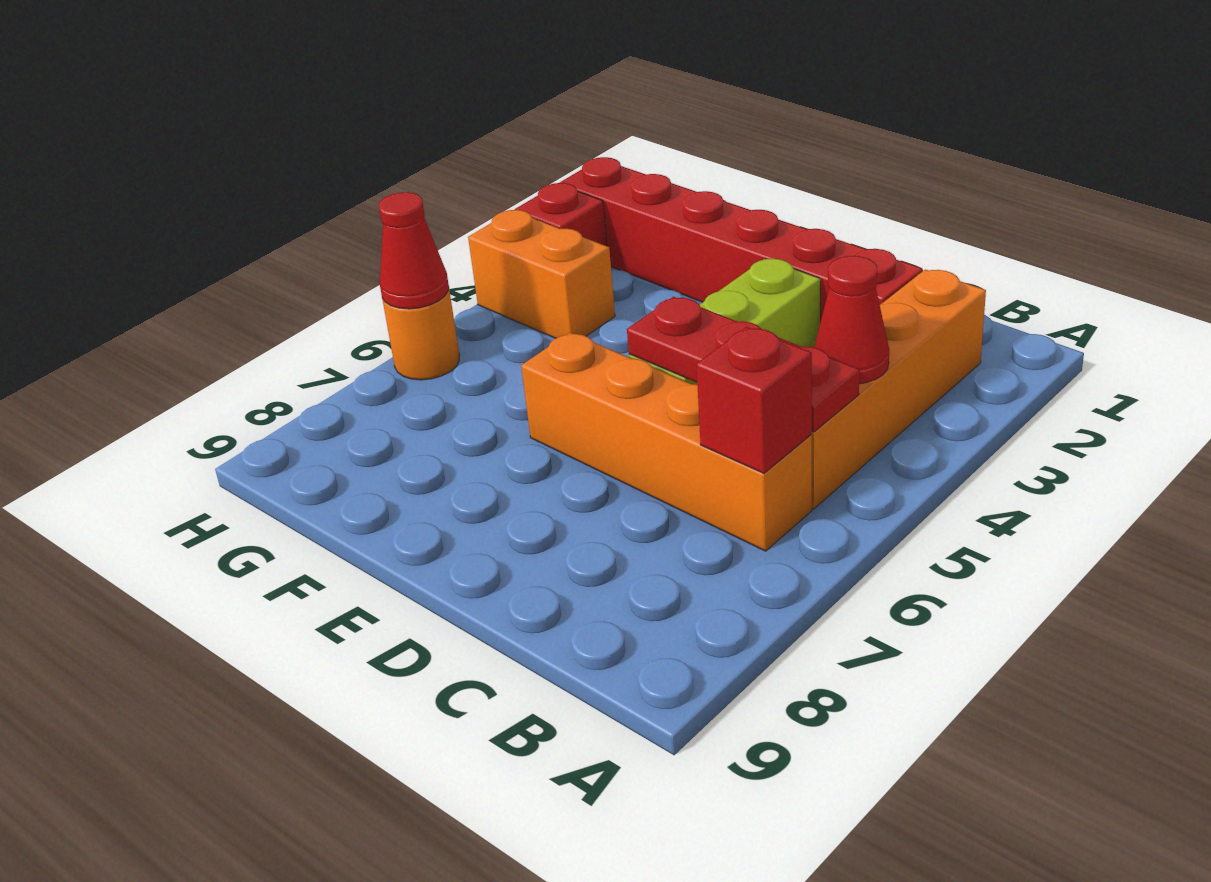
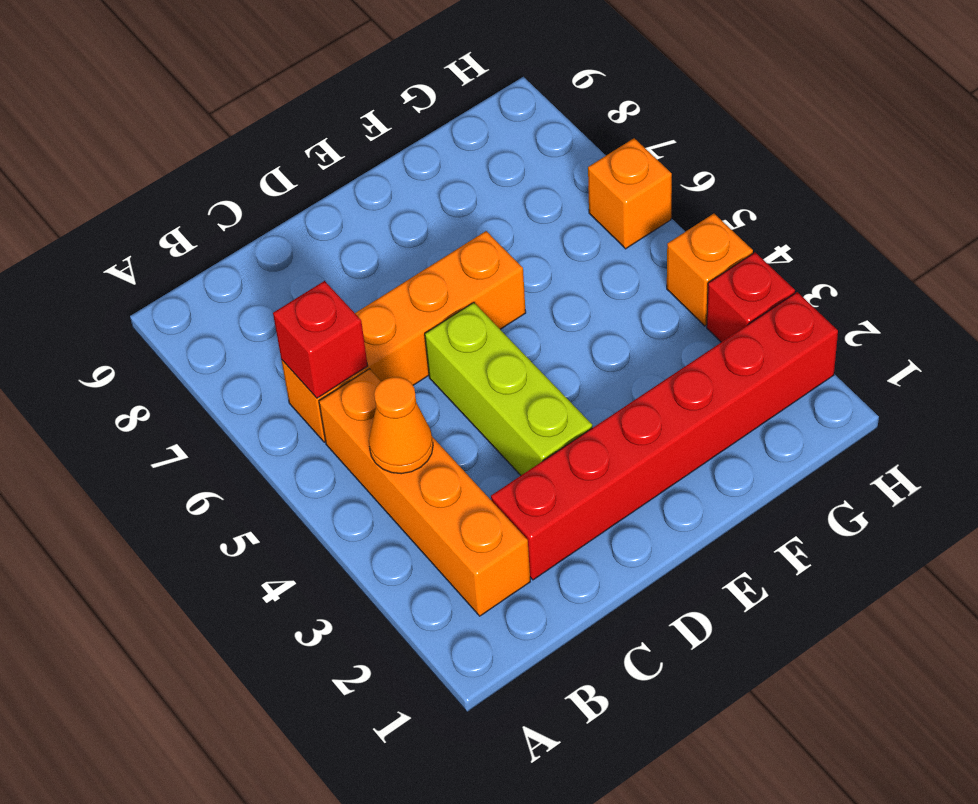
red 1x1 cone [814,256,889,384] -> orange 1x1 cone [369,377,433,474]
red 1x3 plate [627,297,859,432] -> none
orange 1x2 brick [468,210,615,339] -> orange 1x1 brick [667,214,753,326]
orange 1x1 round brick [382,290,459,380] -> orange 1x1 brick [588,138,672,249]
red 1x1 cone [379,192,449,309] -> none

